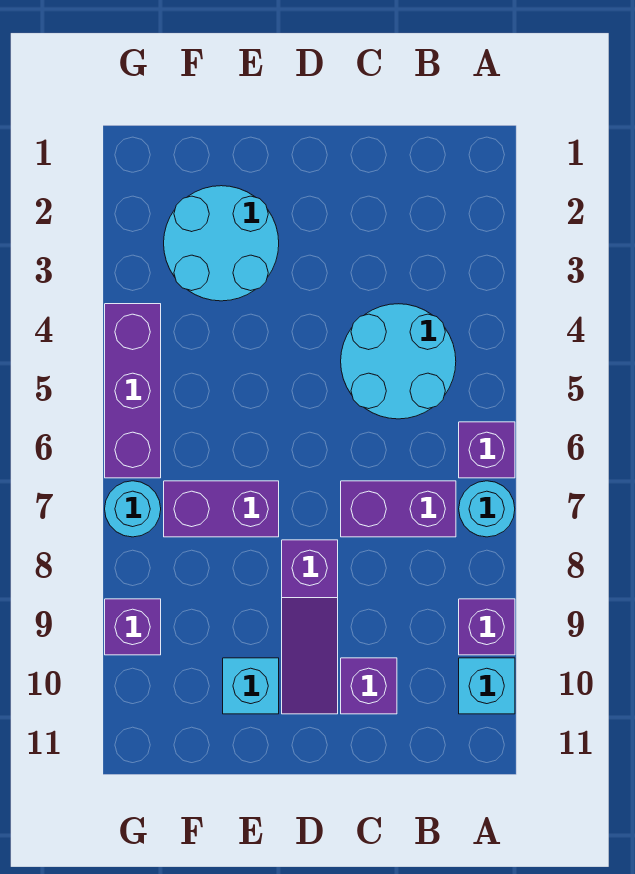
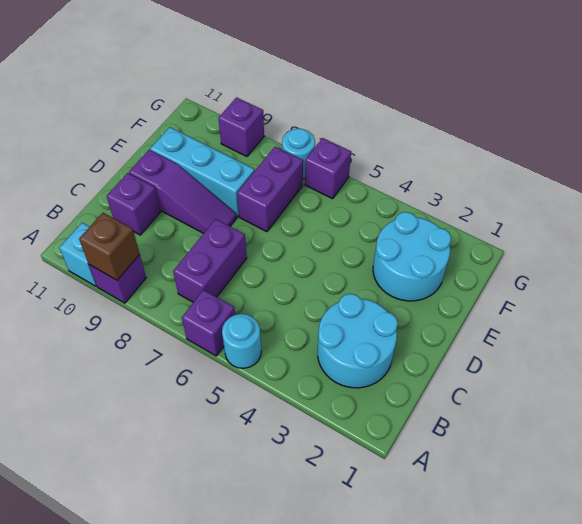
cyan 1x1 round brick [459,481,515,537] -> cyan 1x1 round brick moved to [222,314,261,368]
none -> brown 1x1 brick [79,213,140,280]
cyan 2x2 round brick [341,304,456,419] -> cyan 2x2 round brick moved to [318,294,398,388]
purple 1x3 slope [282,540,338,714] -> purple 1x3 slope turned to [129,150,237,233]
cyan 1x1 brick [223,658,279,714] -> cyan 1x3 brick [150,127,255,217]
purple 1x3 brick [105,304,161,478] -> purple 1x1 brick [305,138,351,199]

